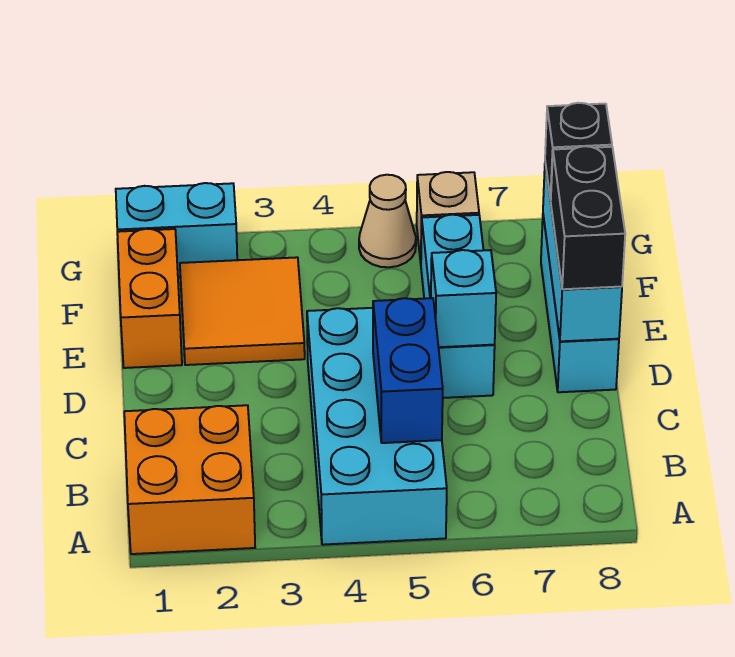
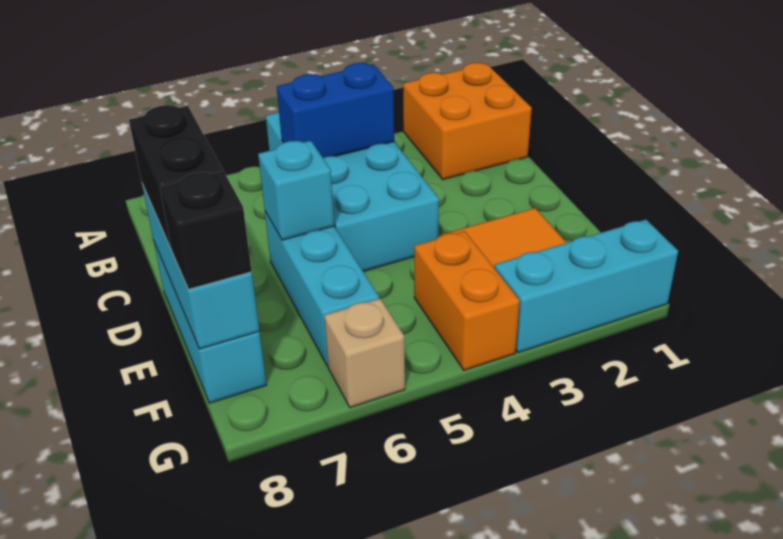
blue 1x2 brick [373,298,443,443] -> blue 1x2 brick turned to [277,63,394,158]
orange 1x2 brick [117,229,182,368] -> orange 1x2 brick moved to [414,231,520,370]
cyan 1x2 brick [116,183,237,277] -> cyan 1x3 brick [494,220,678,353]
tan 1x1 cone [359,175,416,267] -> none

